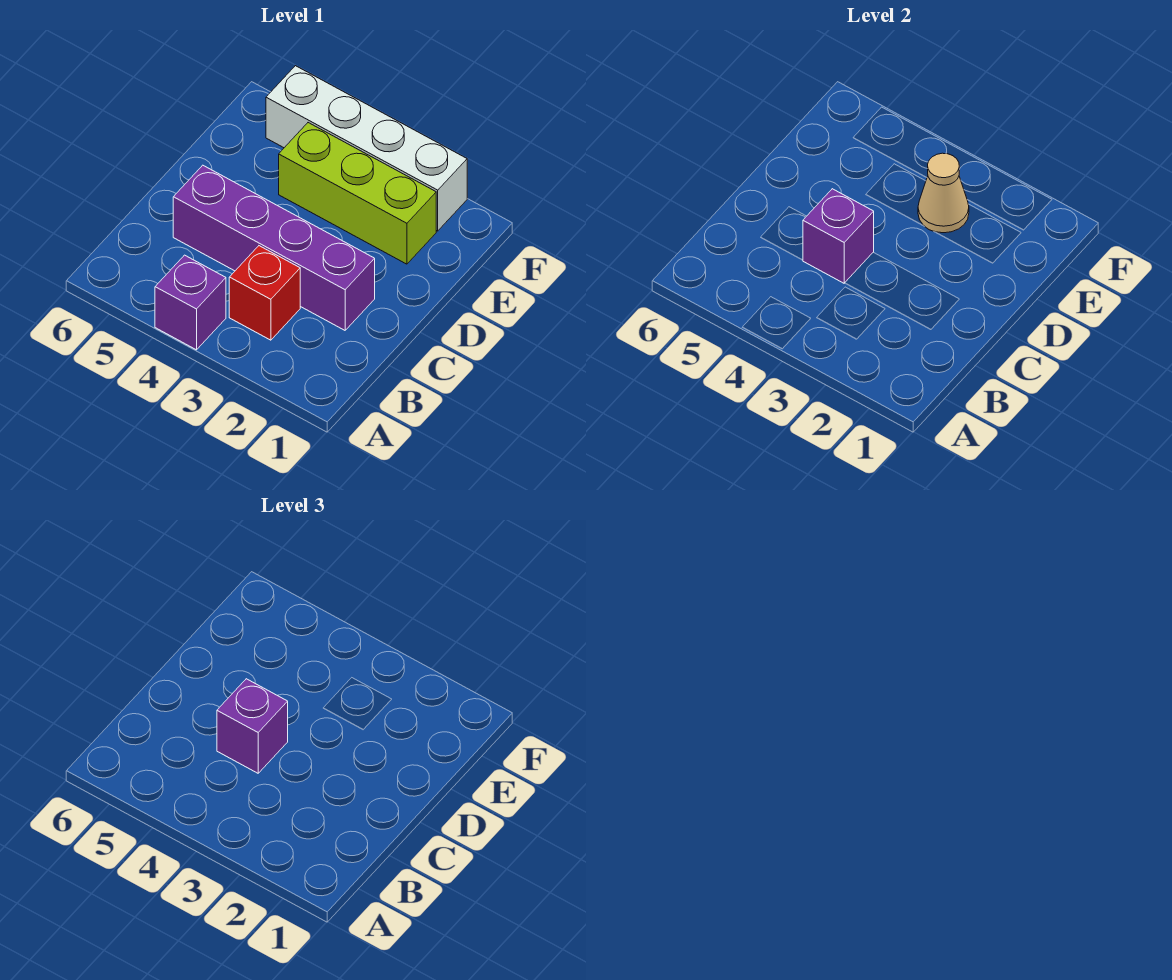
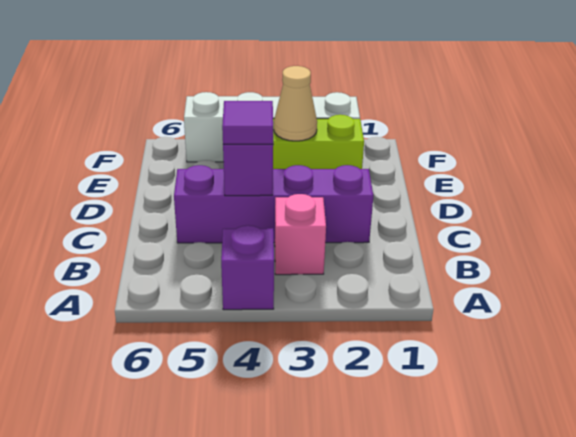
red 1x1 brick [229,246,300,340] -> pink 1x1 brick [275,194,326,275]
purple 1x1 brick [217,679,288,773] -> purple 1x1 tile [222,101,273,144]

